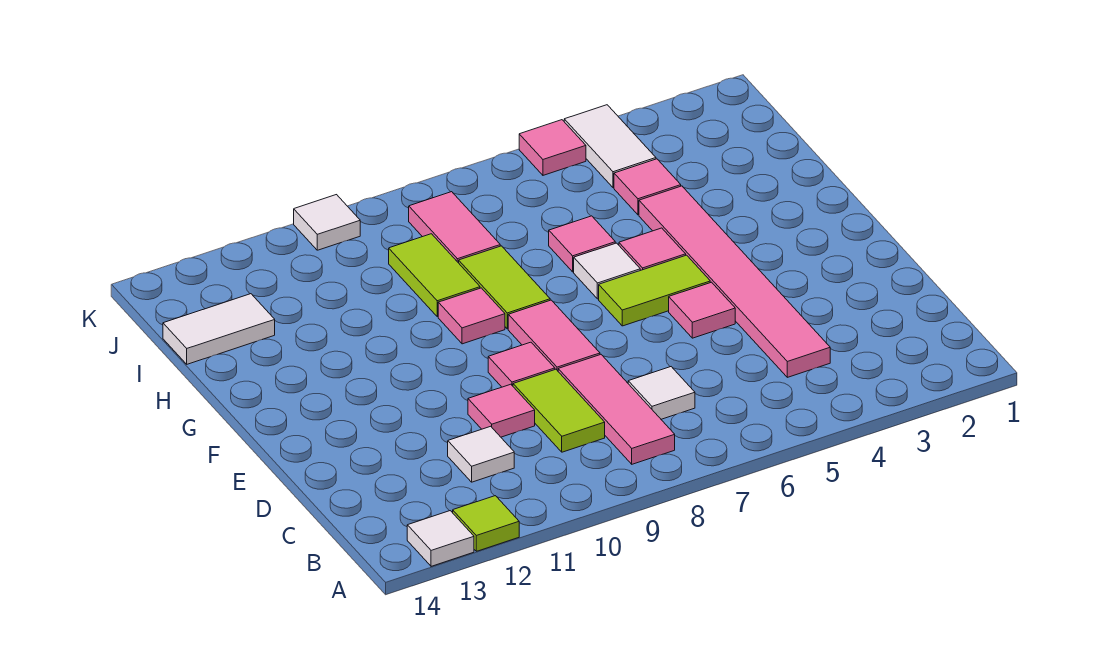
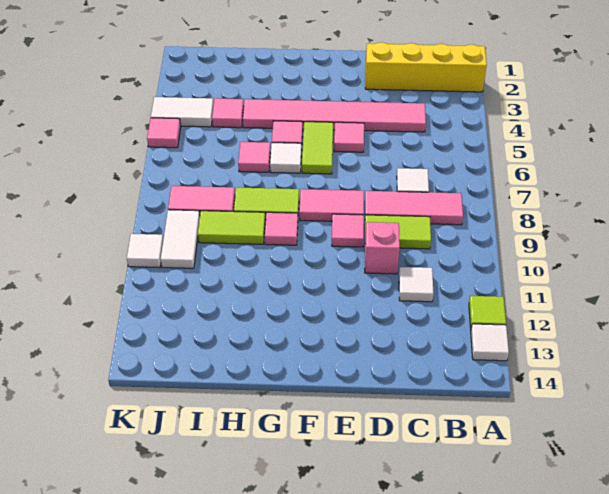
none -> yellow 1x4 brick [365,42,487,92]
pink 1x1 tile [468,384,535,437] -> pink 1x1 brick [365,222,400,274]
white 1x2 tile [163,294,275,364] -> white 1x2 tile moved to [161,210,200,268]

